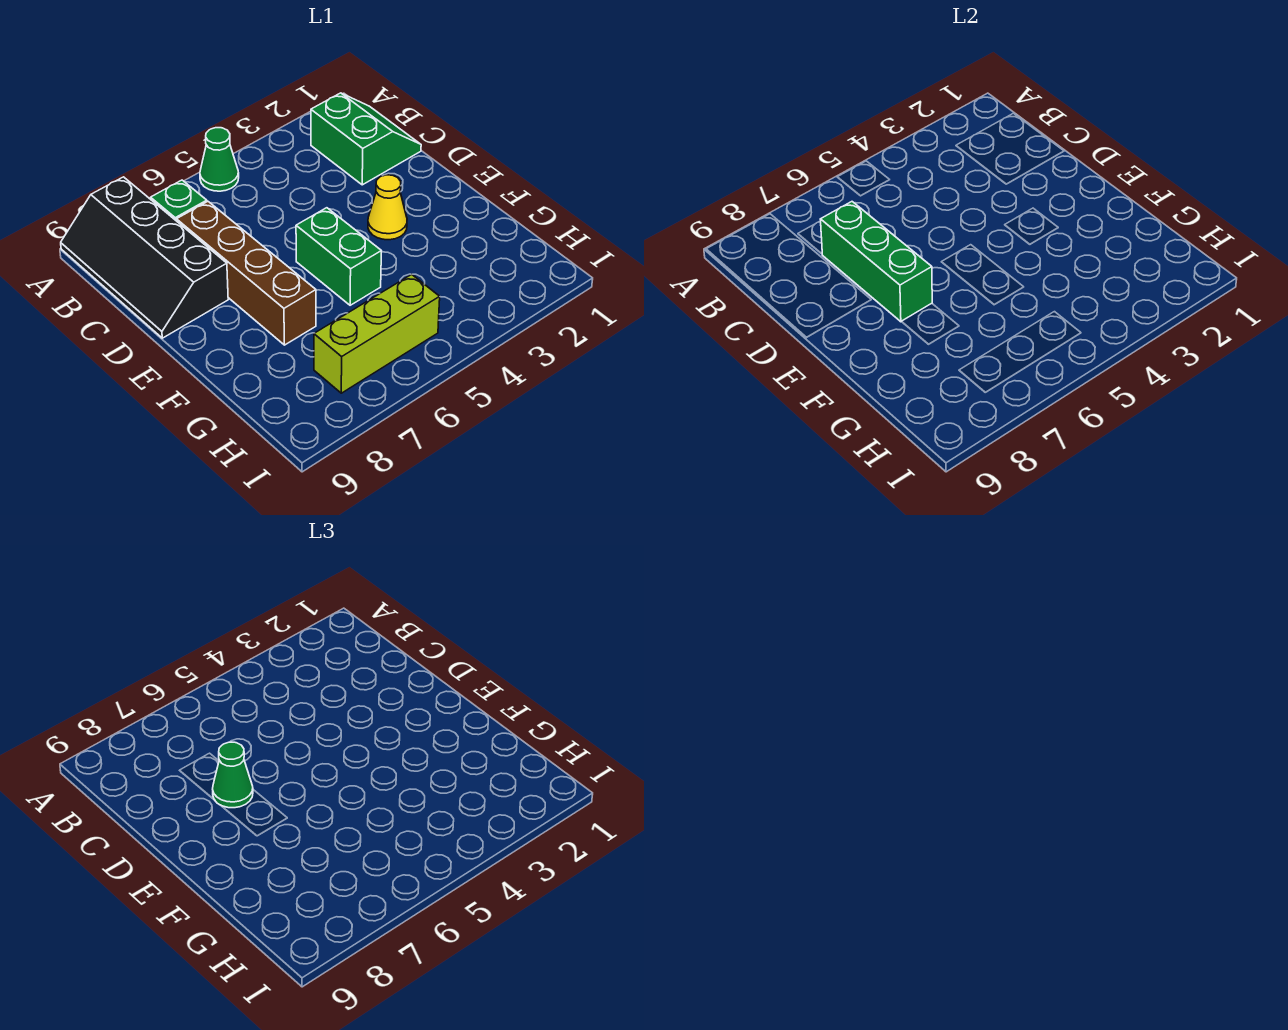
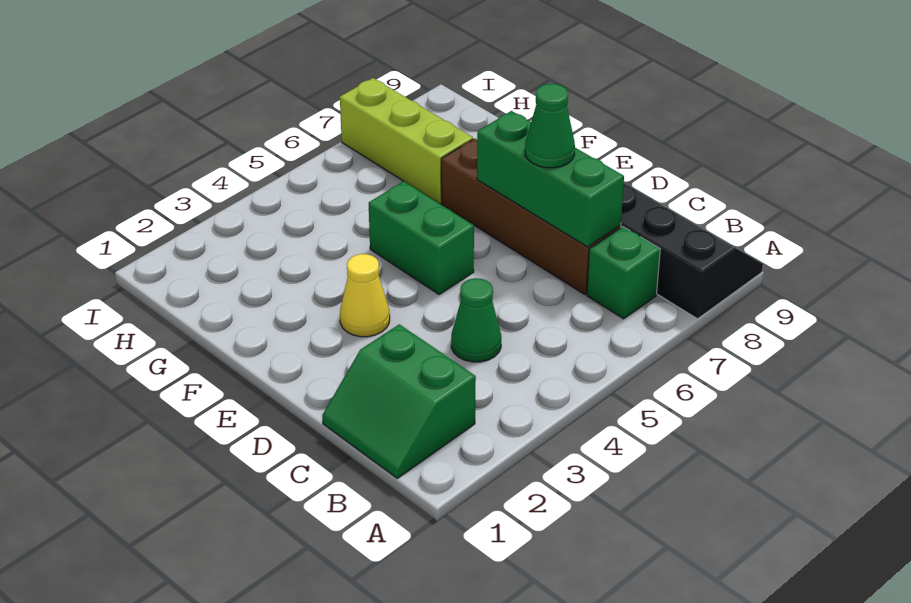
green 1x1 cone [200,128,239,191] -> green 1x1 cone moved to [451,278,501,362]
lime 1x3 brick [314,274,440,393] -> lime 1x3 brick turned to [340,78,473,204]

